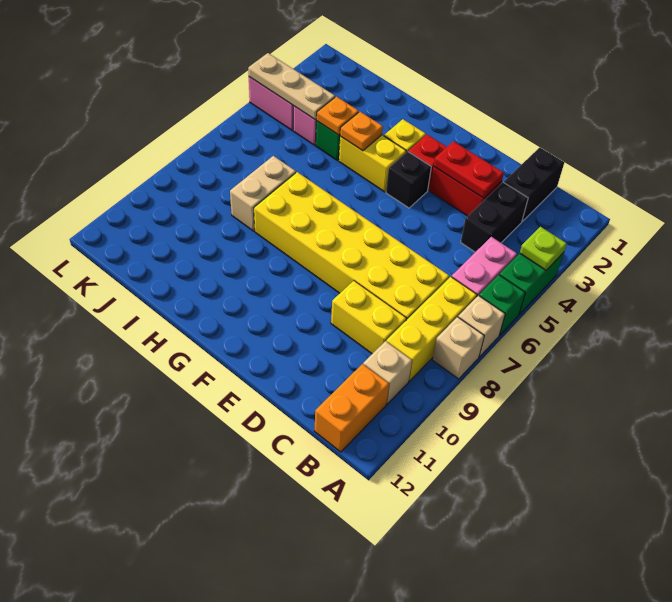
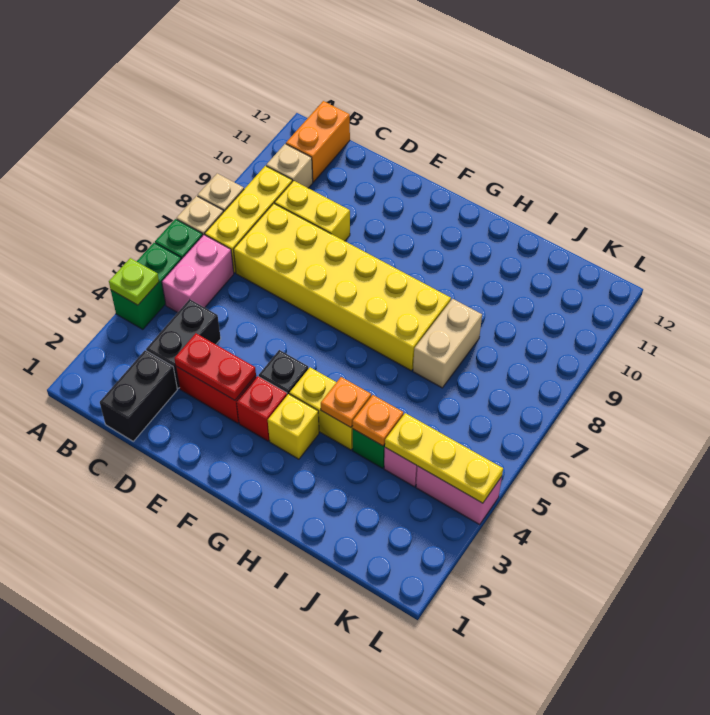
tan 1x3 plate [248,53,335,120] -> yellow 1x3 plate [385,413,503,503]

